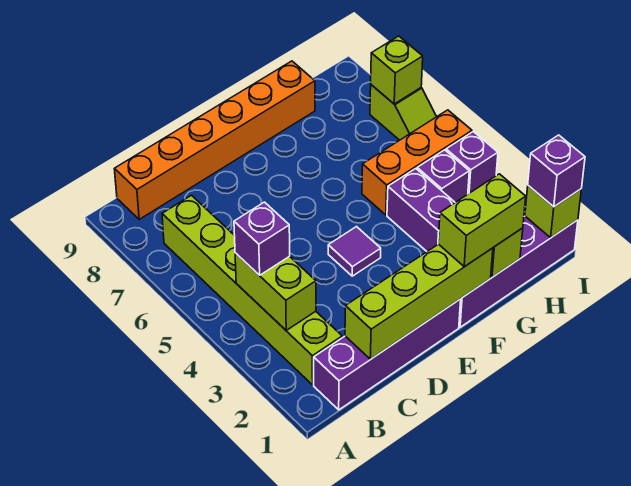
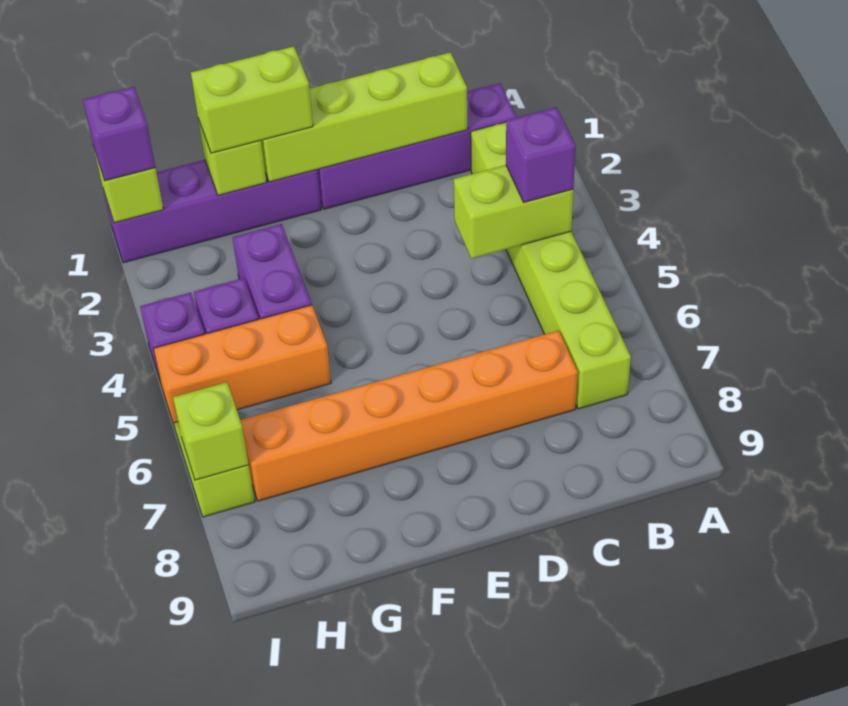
lime 1x2 brick [235,253,316,330] -> lime 1x2 brick turned to [454,165,573,259]
orange 1x6 brick [114,61,315,219] -> orange 1x6 brick moved to [240,331,578,501]
purple 1x1 tile [328,227,381,276] -> none

